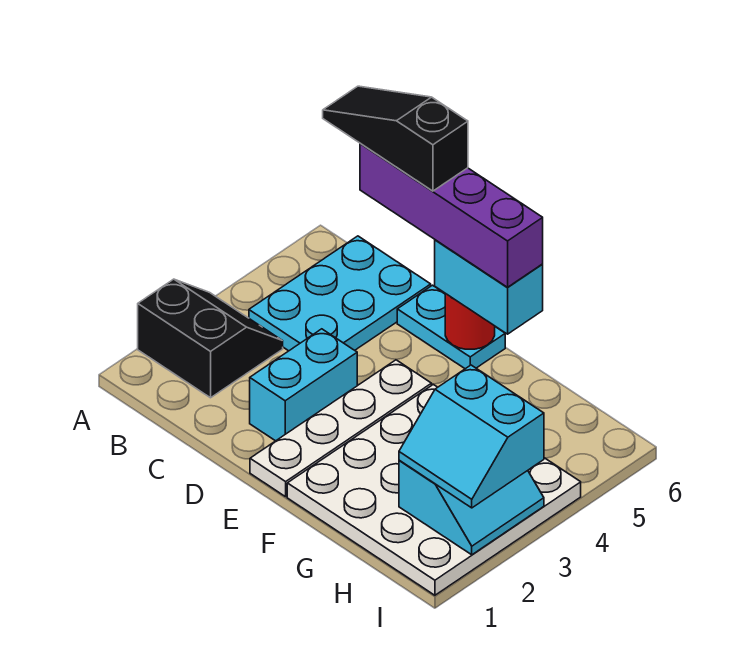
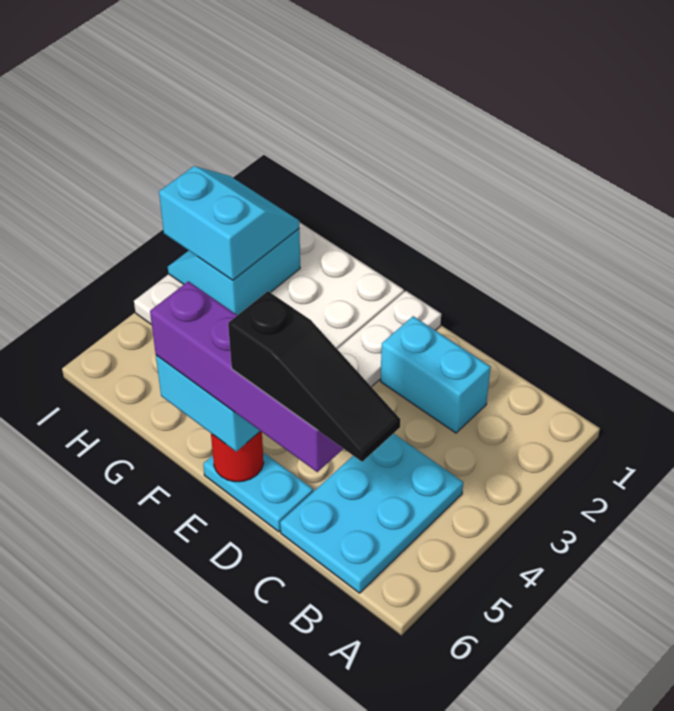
black 2x2 slope [138,279,283,398] -> none
cyan 1x2 brick [250,329,357,441] -> cyan 1x2 brick turned to [380,316,491,433]

